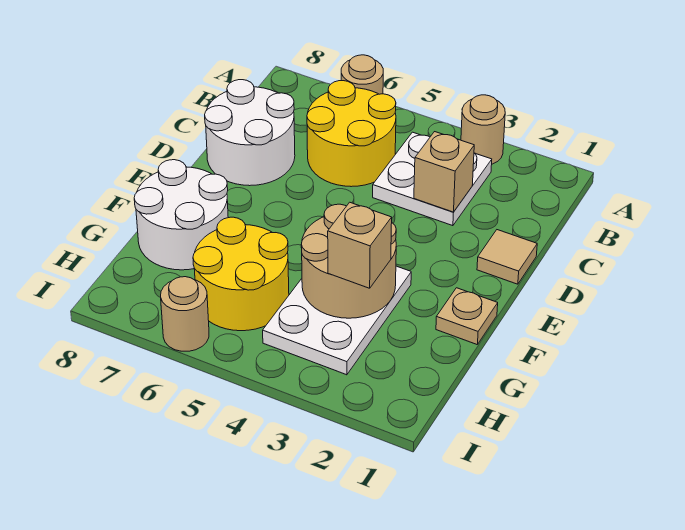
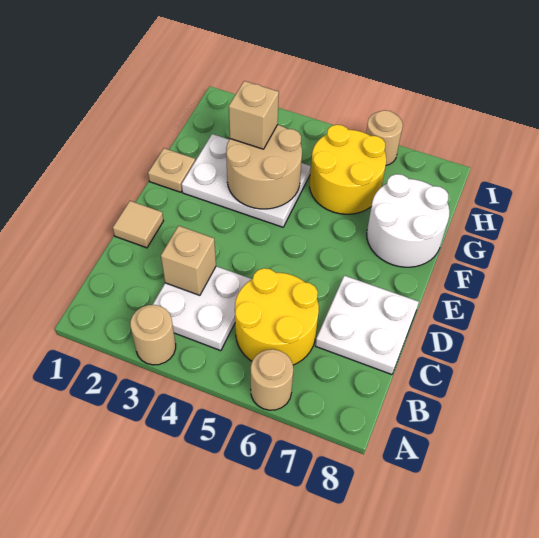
white 2x2 round brick [205,80,295,186] -> white 2x2 plate [315,276,419,374]
white 2x3 plate [263,266,411,375] -> white 2x3 plate turned to [182,134,311,227]

